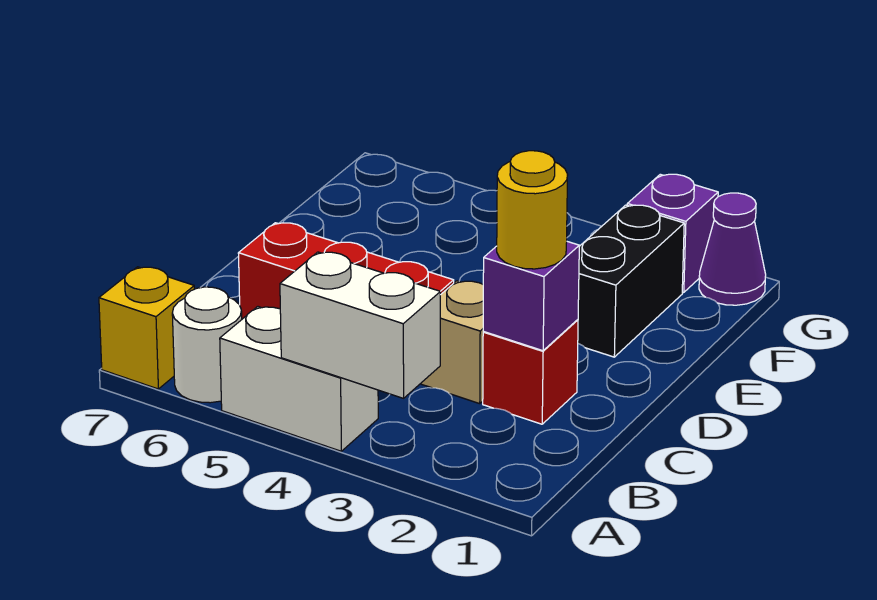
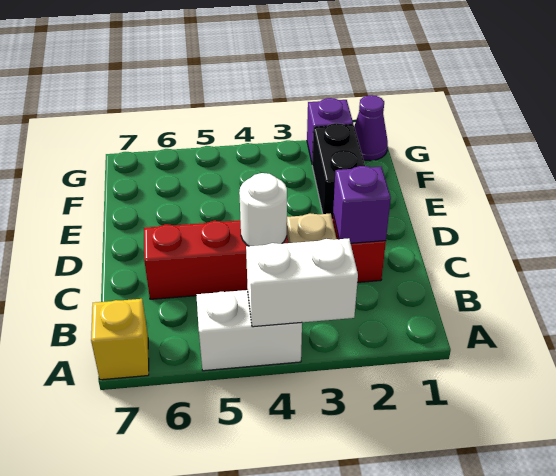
white 1x1 round brick [172,287,242,403] -> white 1x1 round brick moved to [239,173,287,246]
yellow 1x1 round brick [497,151,568,269] -> none

